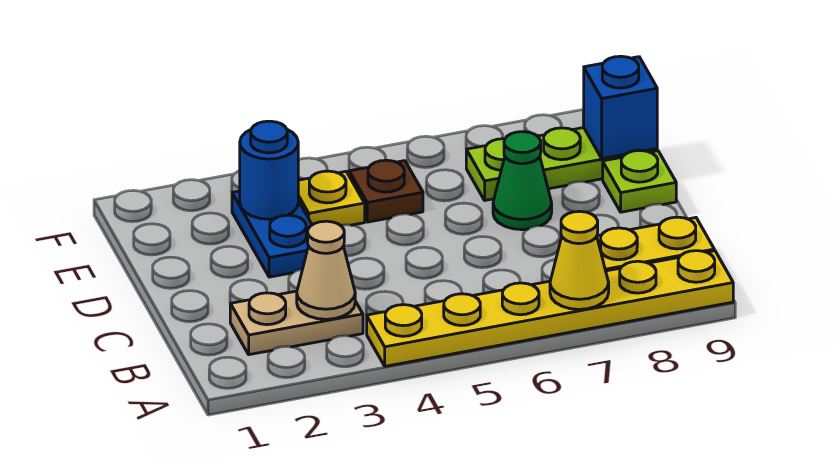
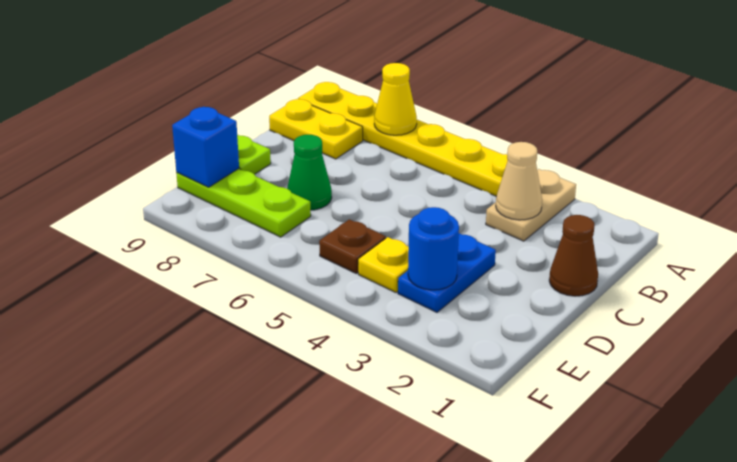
tan 1x2 plate [230,291,363,355] -> tan 1x2 plate turned to [486,169,576,241]
none -> brown 1x1 cone [549,215,598,296]

